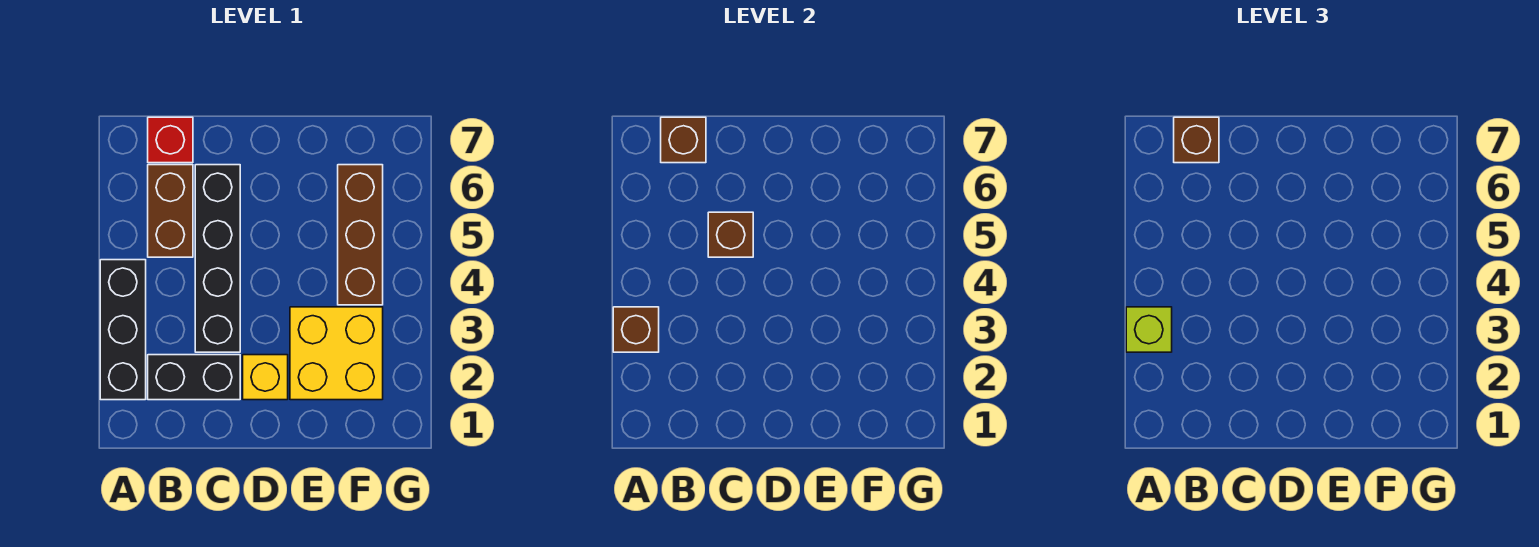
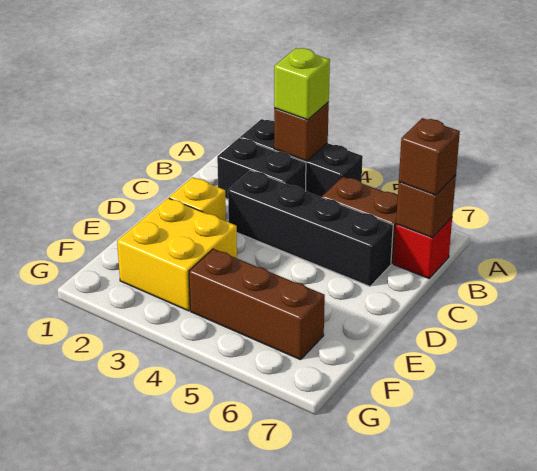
black 1x2 brick [148,355,240,400] -> black 1x2 brick turned to [217,138,306,199]
brown 1x1 brick [708,212,753,257] -> none

